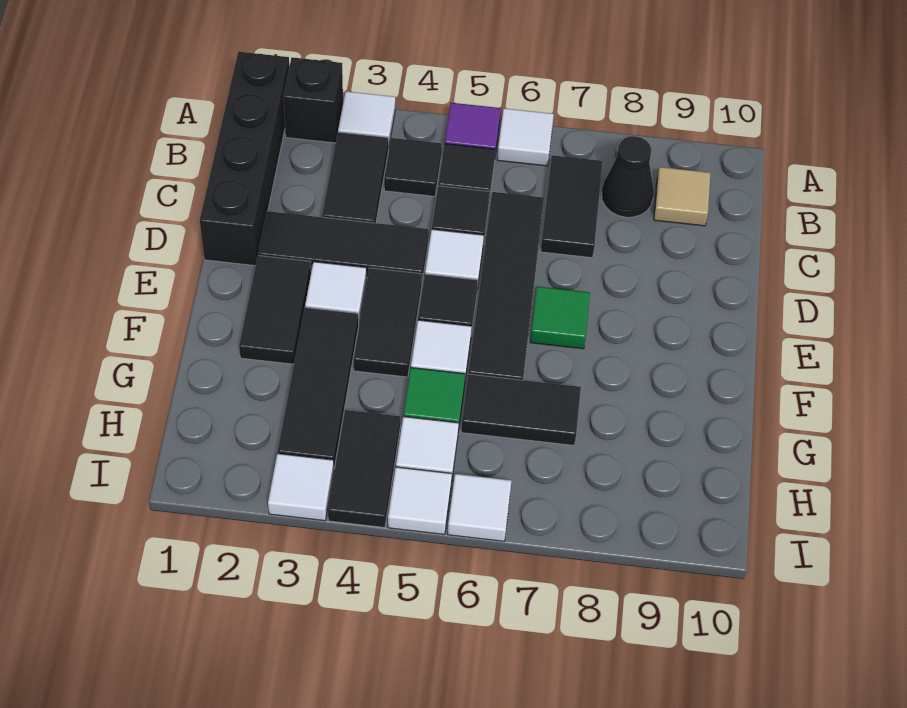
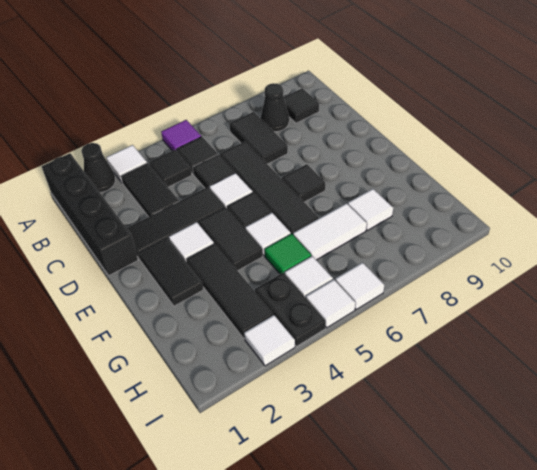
black 1x1 brick [283,57,343,143] -> black 1x1 cone [81,143,115,192]
white 1x1 tile [497,108,554,166] -> white 1x1 tile moved to [348,189,393,230]
tan 1x1 tile [654,167,710,226] -> black 1x1 tile [284,88,319,123]
green 1x1 tile [530,287,590,349] -> black 1x1 tile [282,164,325,202]
black 1x2 tile [461,374,581,445] -> white 1x2 tile [293,203,367,260]
black 1x2 tile [328,410,400,528] -> black 1x2 plate [255,273,326,346]

